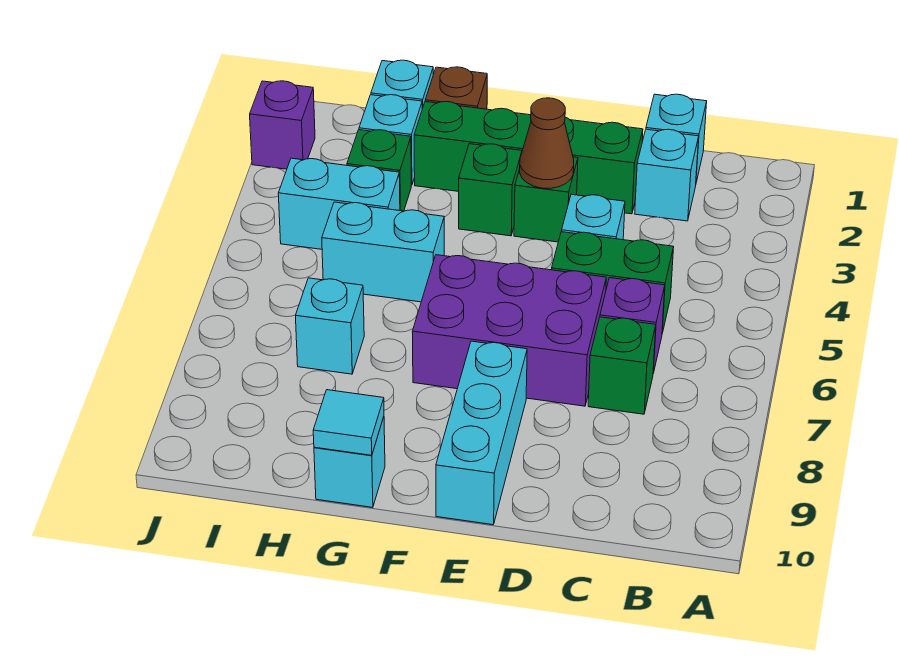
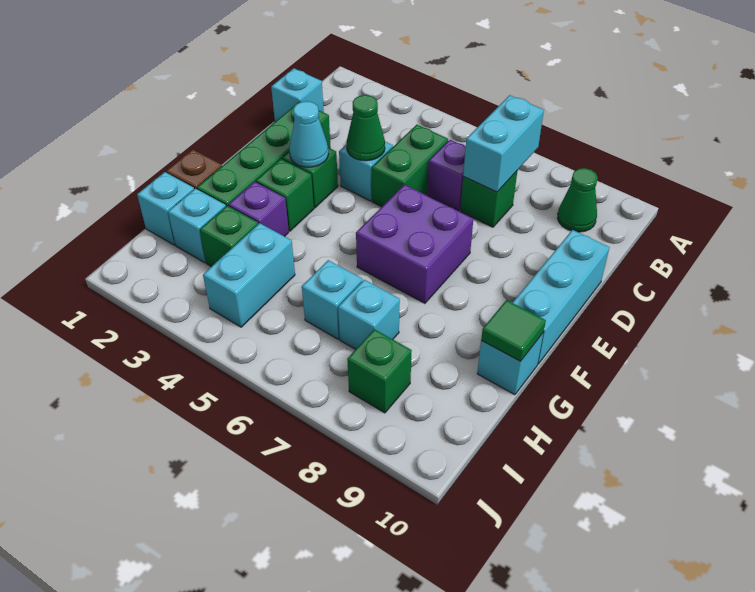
none -> green 1x1 cone [558,168,598,232]
cyan 1x1 brick [635,129,699,221] -> cyan 1x1 brick moved to [302,260,362,339]
none -> green 1x1 cone [347,95,385,161]
purple 2x3 brick [412,255,606,406] -> purple 2x2 brick [356,185,473,303]
brown 1x1 cone [520,98,574,188] -> cyan 1x1 cone [289,101,328,167]
cyan 1x3 brick [436,341,527,525] -> cyan 1x3 brick turned to [512,230,610,364]
cyan 1x2 brick [322,202,444,302] -> cyan 1x2 brick moved to [463,95,544,192]
cyan 1x1 tile [313,390,384,455] -> green 1x1 tile [481,300,546,361]
none -> green 1x1 brick [347,329,412,413]
purple 1x1 brick [250,81,315,169] -> purple 1x1 brick moved to [228,182,289,237]

